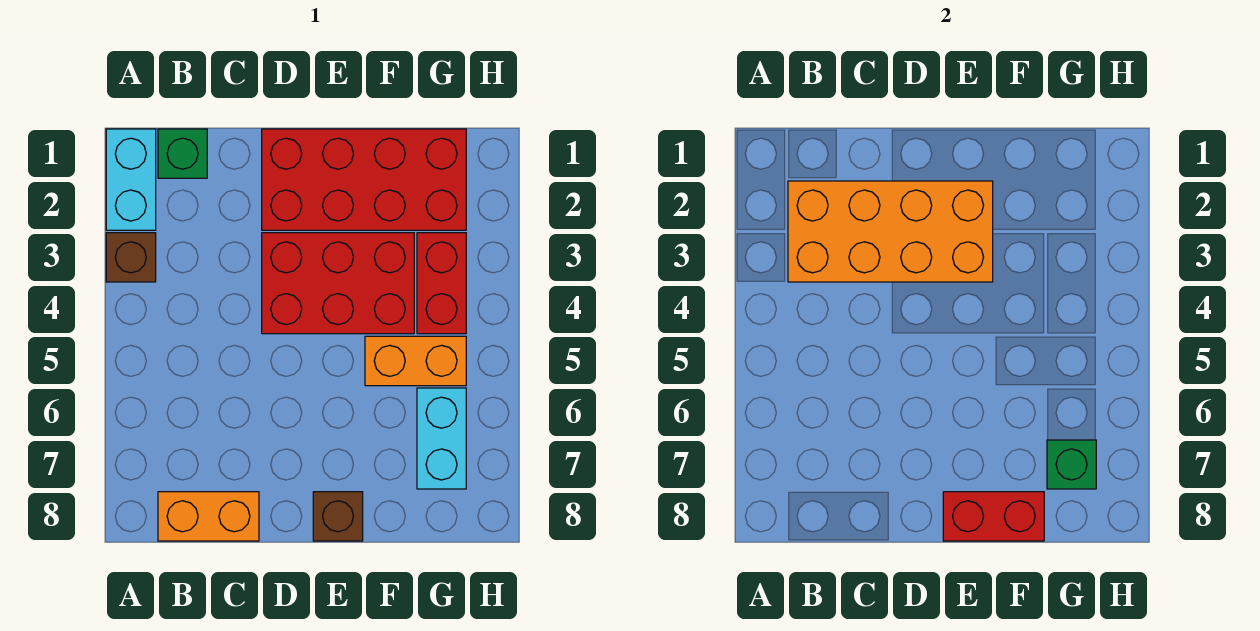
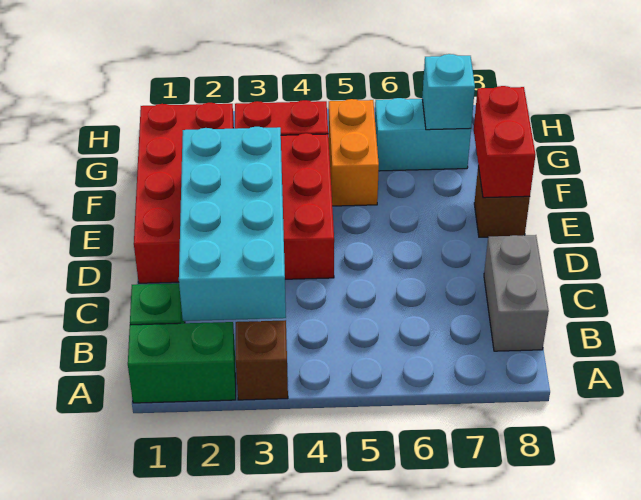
cyan 1x2 brick [106,129,156,230] -> green 1x2 brick [128,322,236,403]
orange 2x4 brick [788,181,993,282] -> cyan 2x4 brick [179,127,286,321]
orange 1x2 brick [158,492,259,541] -> grey 1x2 brick [484,235,549,351]
green 1x1 brick [1047,440,1096,489] -> cyan 1x1 brick [422,54,475,130]

